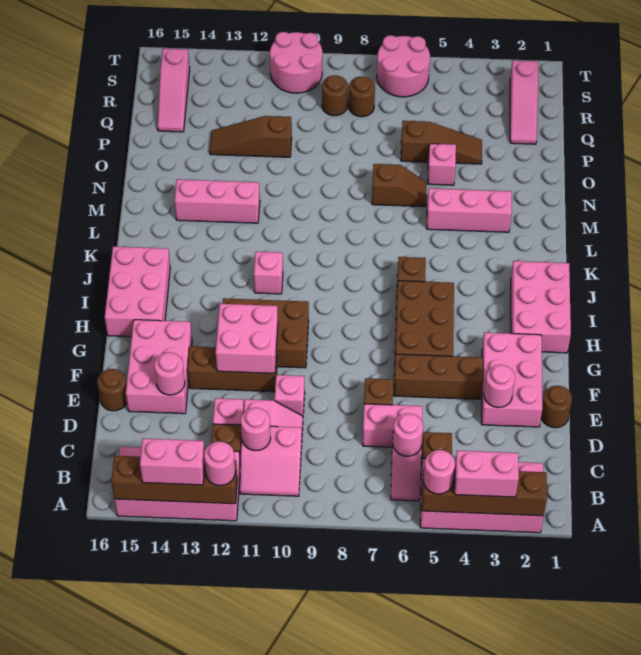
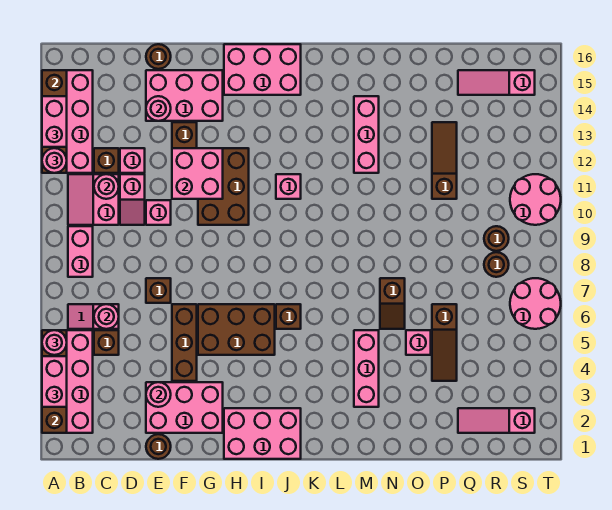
pink 1x2 brick [363,404,423,447] -> pink 1x2 brick moved to [68,226,93,277]

